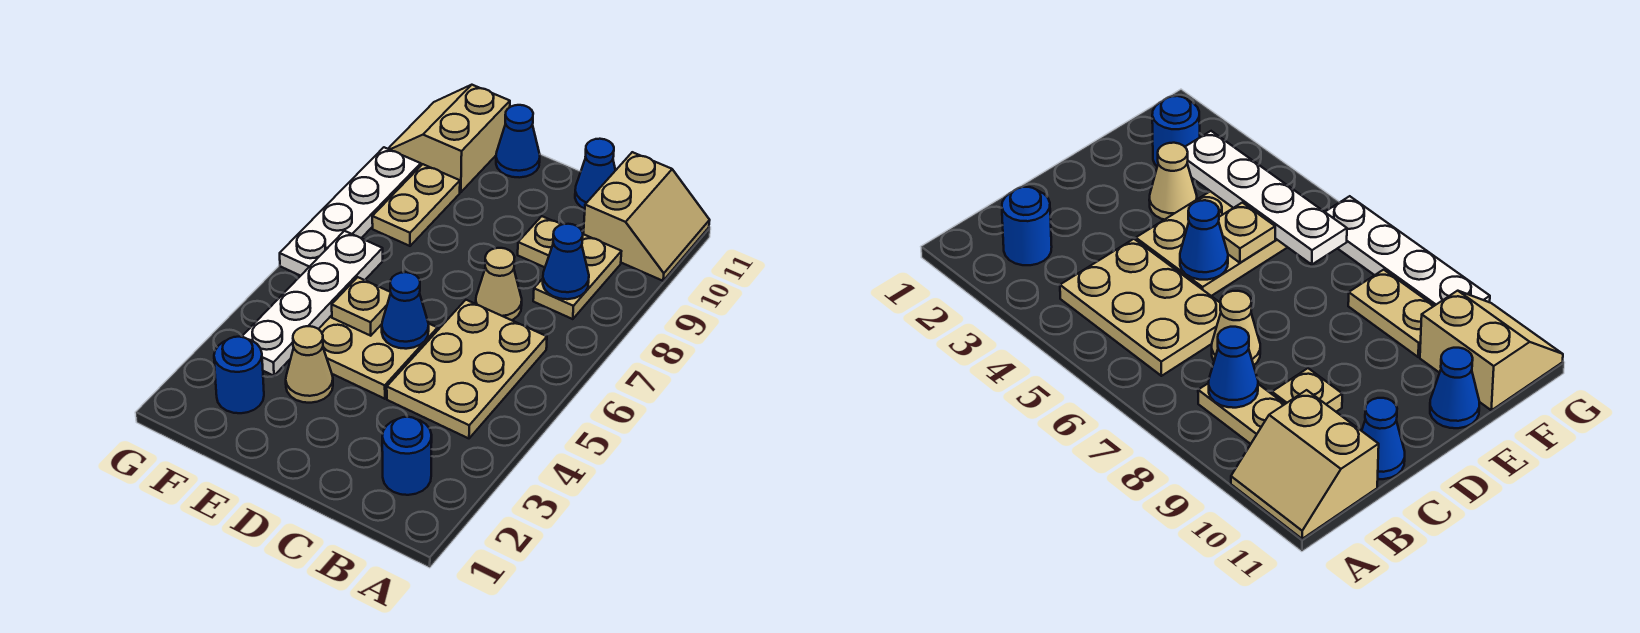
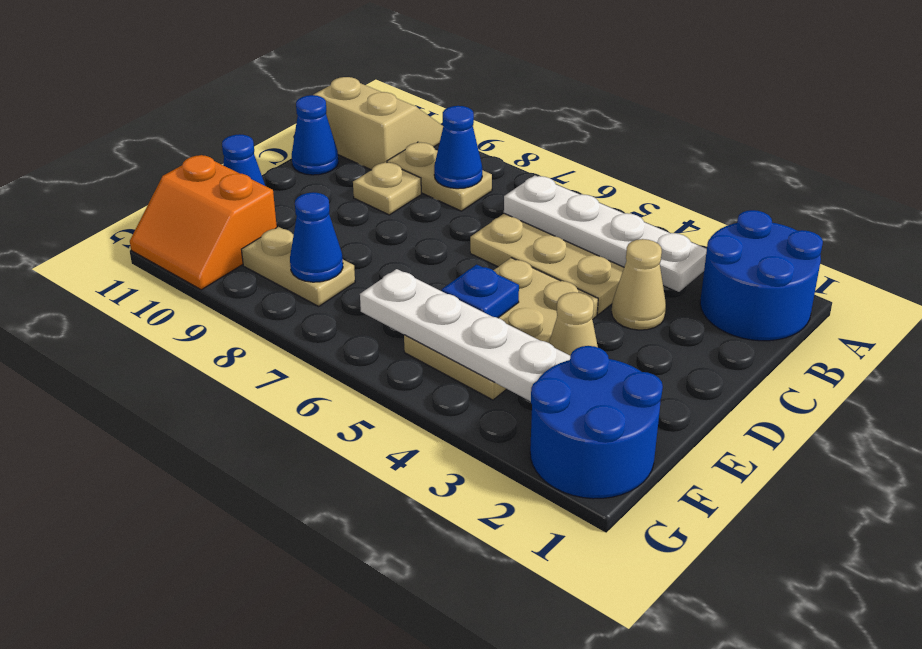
blue 1x1 round brick [382,417,432,495] -> blue 2x2 round brick [700,210,823,341]
tan 1x1 cone [476,248,522,320] -> tan 1x1 cone moved to [611,239,666,330]
blue 1x1 cone [382,272,429,349] -> blue 1x1 cone moved to [290,192,343,282]
tan 1x1 plate [332,277,391,336] -> blue 1x1 plate [442,265,519,318]
blue 1x1 round brick [214,337,264,413] -> blue 2x2 round brick [530,346,663,499]
tan 2x2 slope [388,85,510,192] -> orange 2x2 slope [130,155,277,290]
white 1x4 plate [280,147,421,276] -> white 1x4 plate moved to [504,175,707,292]

